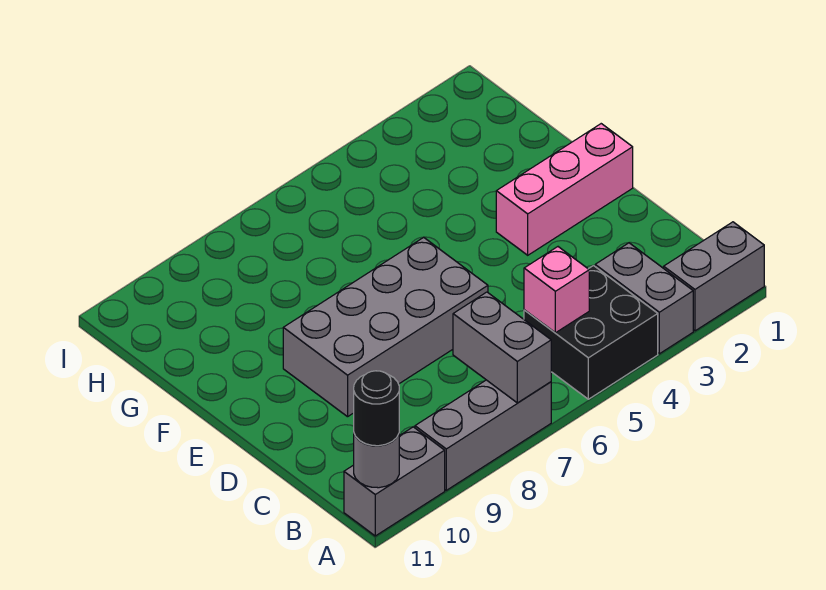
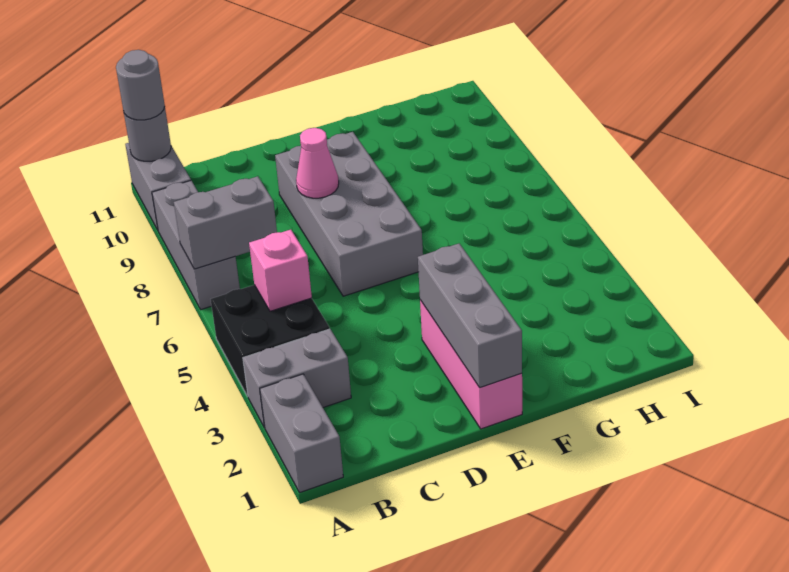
black 1x1 round brick [354,371,399,446] -> grey 1x1 round brick [116,50,165,120]
none -> pink 1x1 cone [296,128,339,198]
none -> grey 1x3 brick [418,244,522,388]

